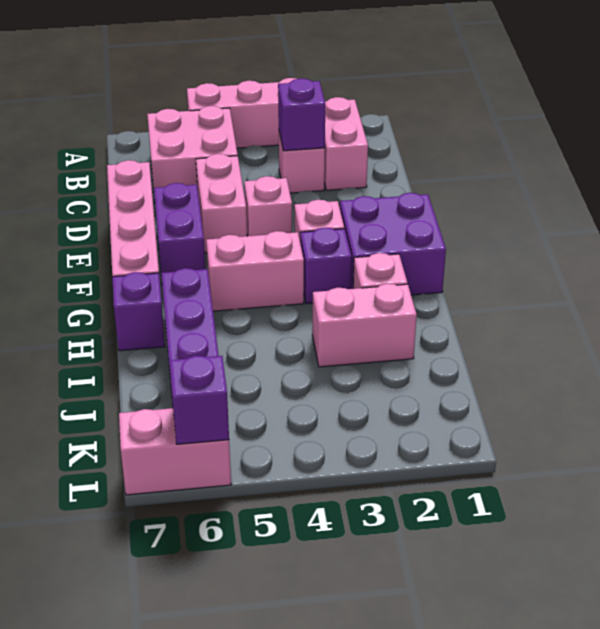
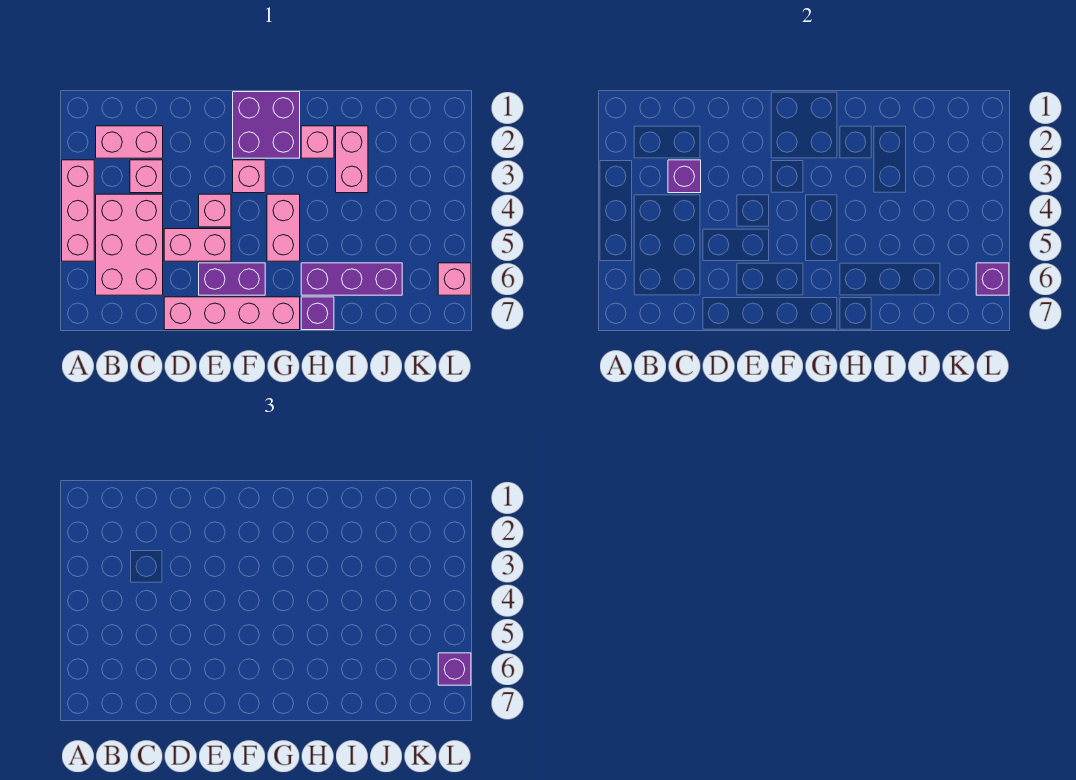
pink 2x2 brick [147,106,238,199] -> pink 2x3 brick [96,194,163,295]
purple 1x1 brick [300,228,351,304] -> purple 1x1 brick moved to [438,653,471,685]
pink 1x2 brick [119,408,231,495] -> pink 1x1 brick [438,263,471,295]

